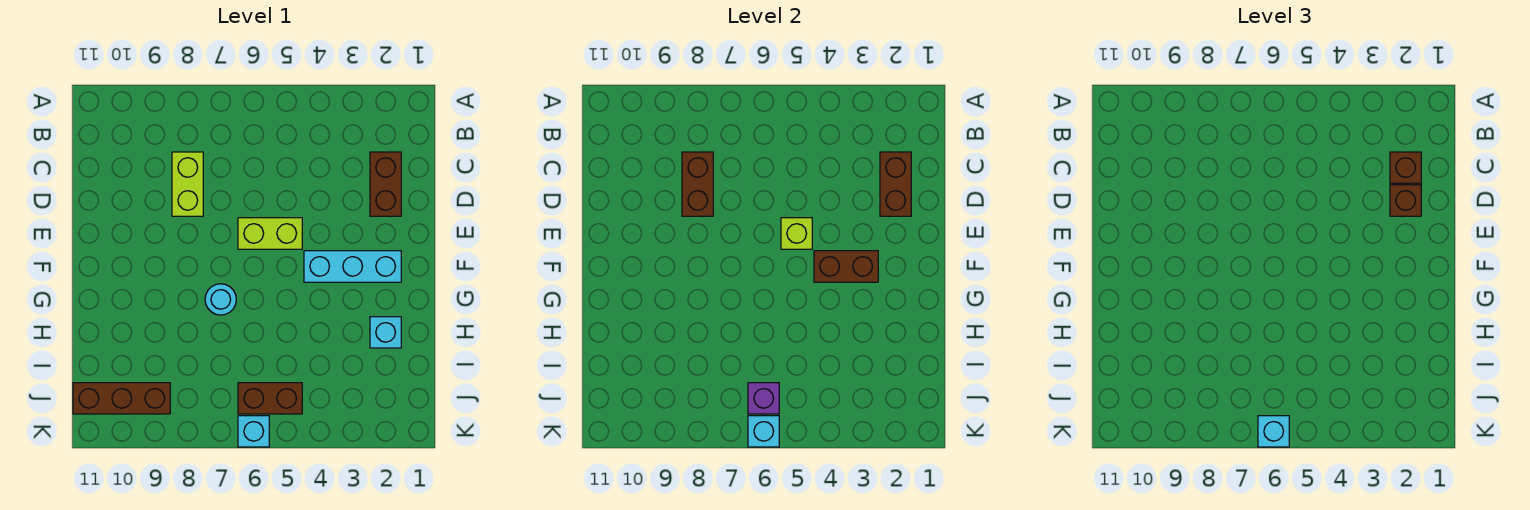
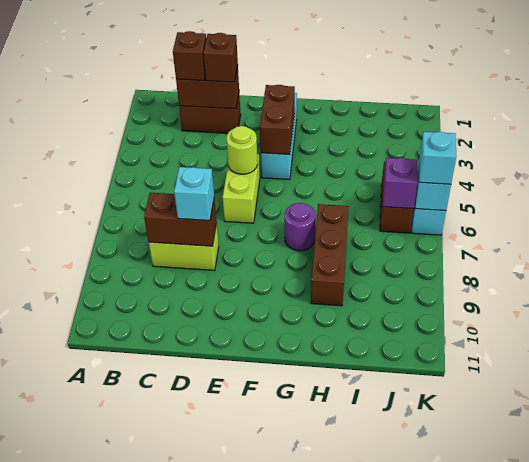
lime 1x1 brick [781,218,812,249] -> lime 1x1 round brick [226,126,258,174]
cyan 1x1 round brick [205,284,236,315] -> purple 1x1 round brick [285,203,315,251]
cyan 1x1 brick [370,317,401,348] -> cyan 1x1 brick moved to [174,167,214,221]
brown 1x3 brick [73,383,170,414] -> brown 1x3 brick moved to [311,204,349,306]

